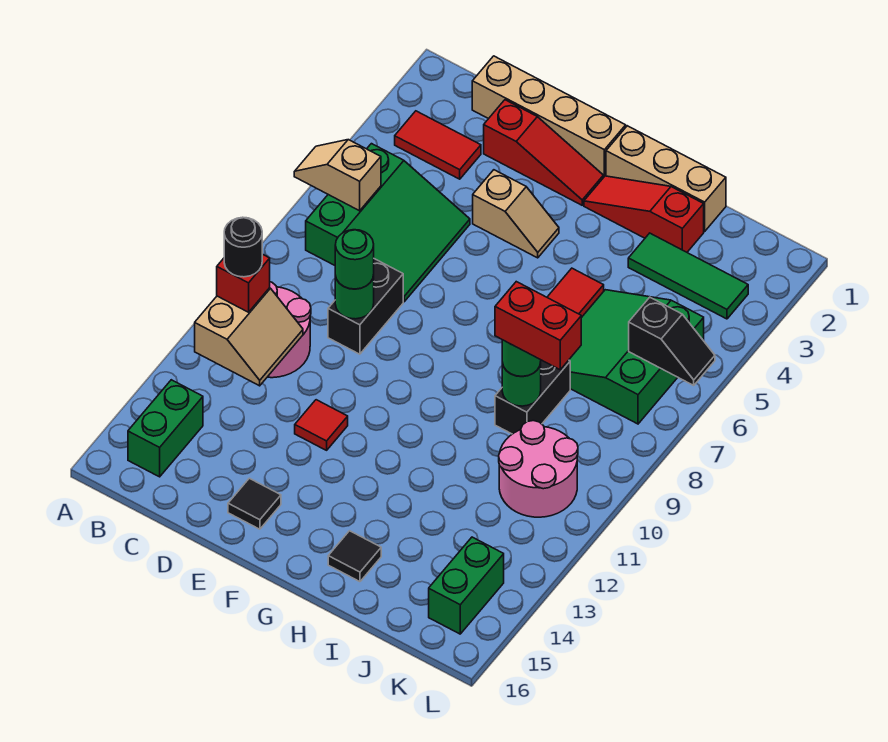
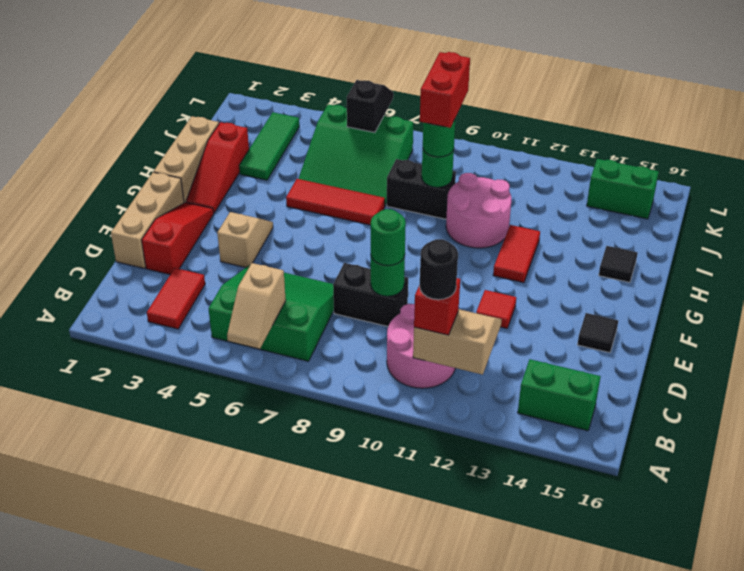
tan 1x4 brick [472,56,626,178] -> tan 1x3 brick [111,172,184,268]
none -> red 1x2 tile [493,225,540,283]
pink 2x2 round brick [499,421,578,517] -> pink 2x2 round brick moved to [446,173,511,248]

